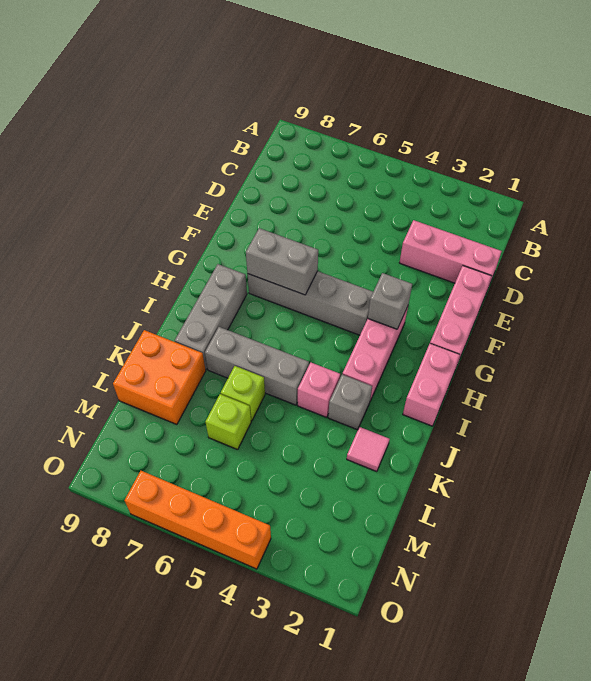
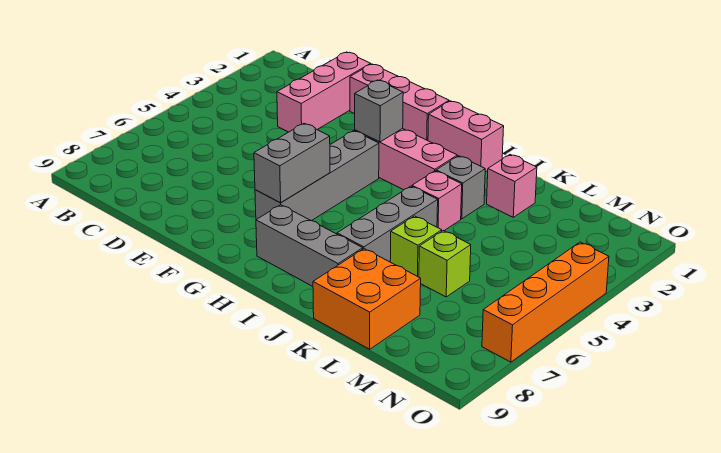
pink 1x1 tile [347,427,389,472] -> pink 1x1 brick [487,155,537,217]

